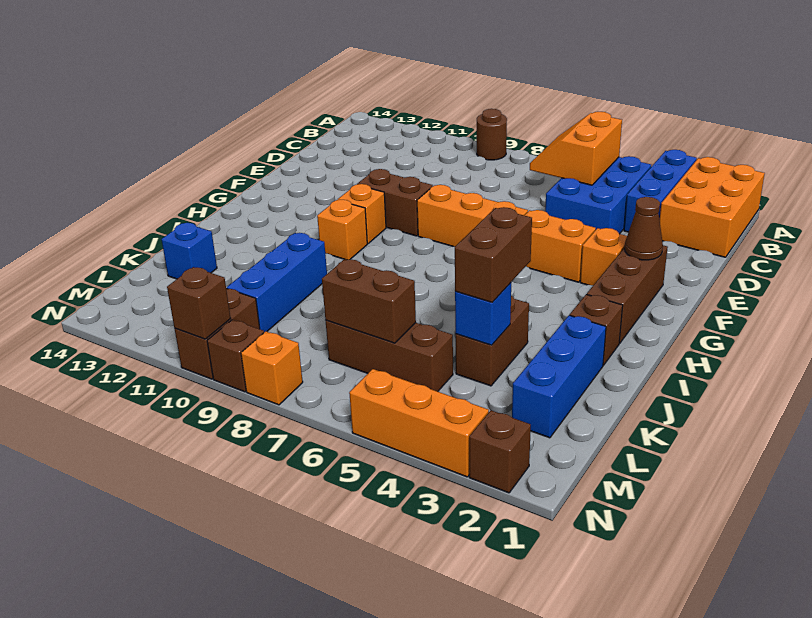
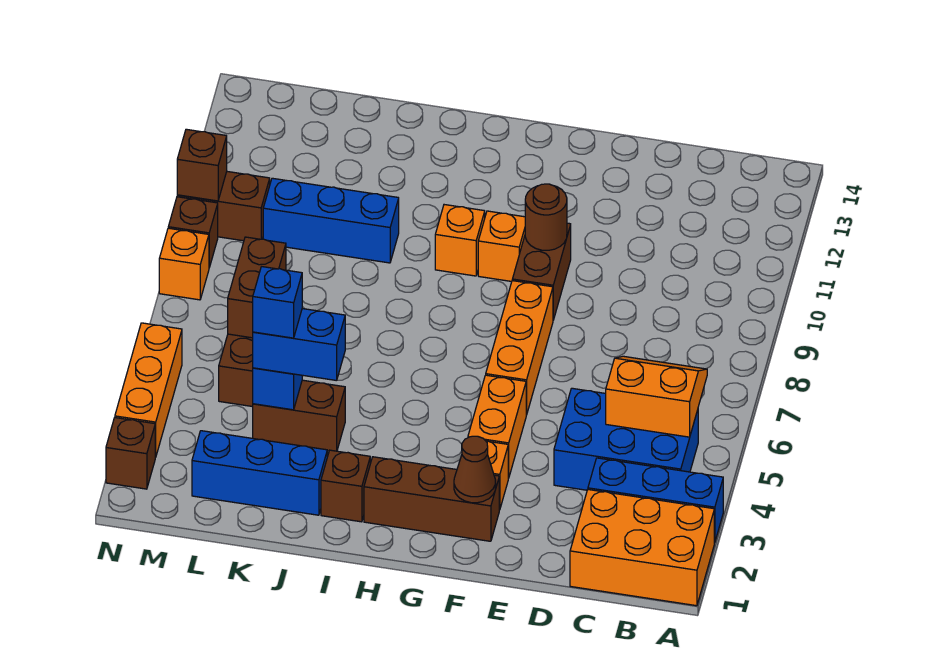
brown 1x1 round brick [477,109,507,160] -> brown 1x1 round brick moved to [525,184,567,250]
brown 1x2 brick [455,207,532,302] -> blue 1x2 brick [253,309,345,380]
blue 1x1 brick [161,223,217,279] -> blue 1x1 brick moved to [253,267,302,338]

